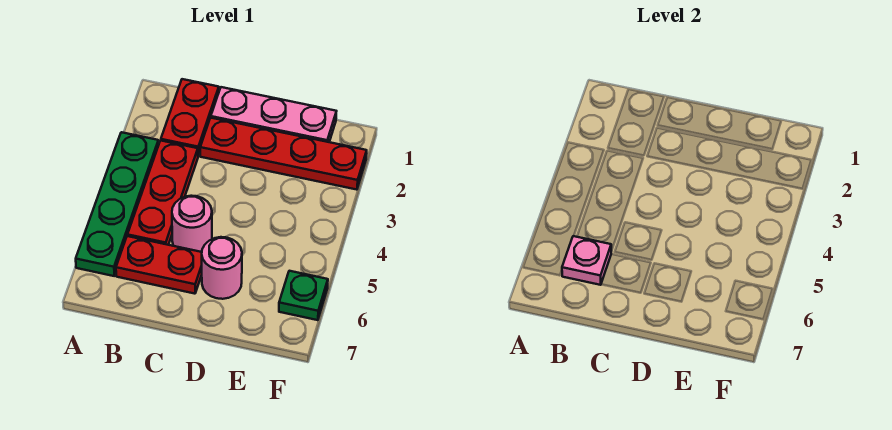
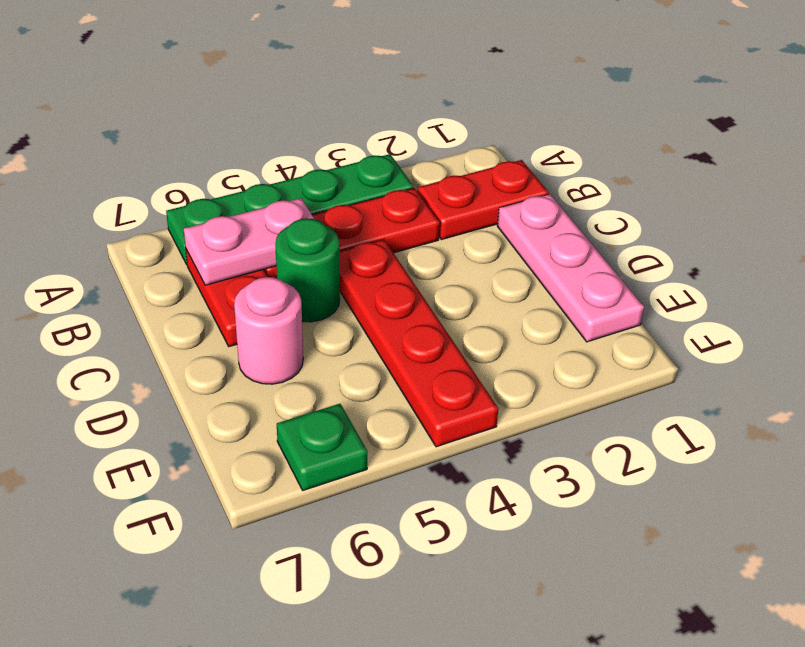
pink 1x1 plate [562,236,611,285] -> pink 1x2 plate [184,198,314,285]
red 1x4 plate [200,118,367,190] -> red 1x4 plate moved to [339,239,498,447]
pink 1x1 round brick [172,196,212,252] -> green 1x1 round brick [275,218,340,322]

